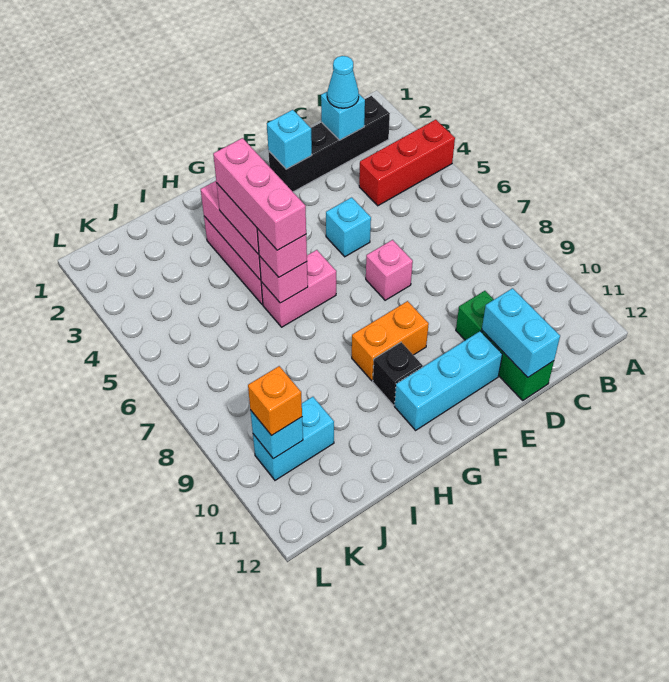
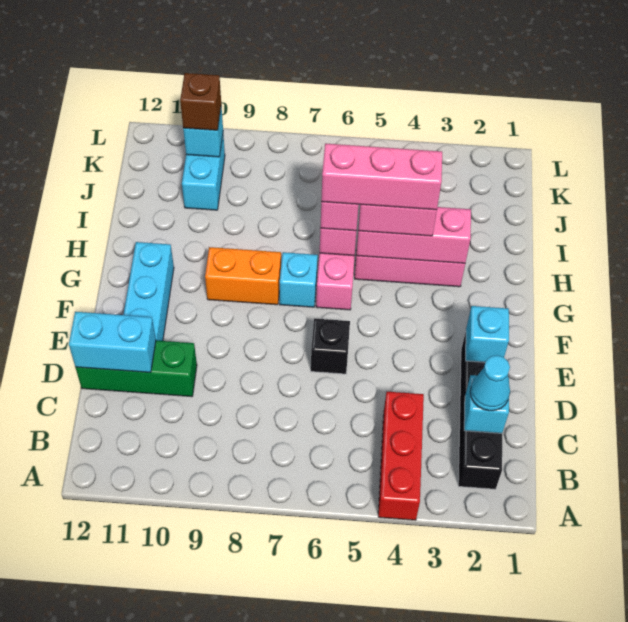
cyan 1x1 brick [326,197,371,257] -> cyan 1x1 brick moved to [280,252,318,307]
pink 1x1 brick [366,240,413,300] -> none
orange 1x2 brick [352,301,429,381] -> orange 1x2 brick turned to [205,247,281,305]
black 1x1 brick [373,342,423,405] -> black 1x1 brick moved to [311,318,350,374]
orange 1x1 brick [248,366,302,436] -> brown 1x1 brick [180,73,221,130]

